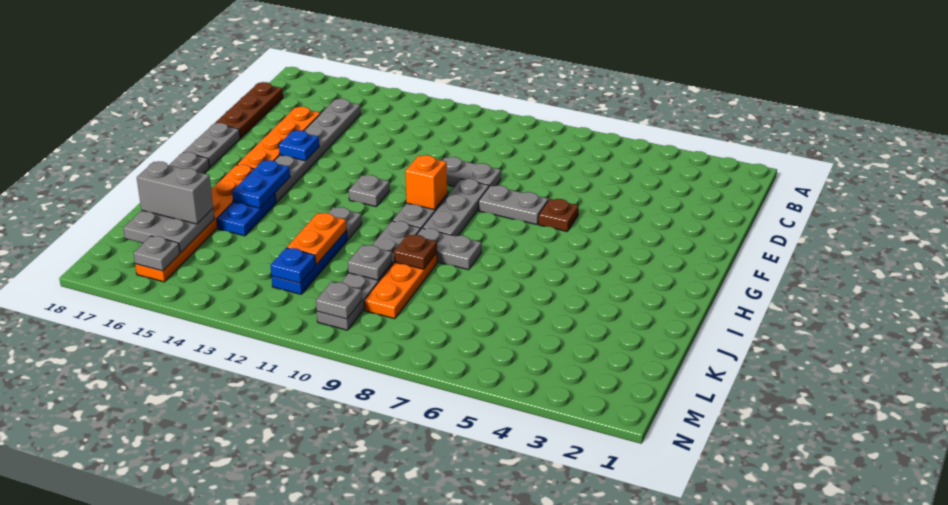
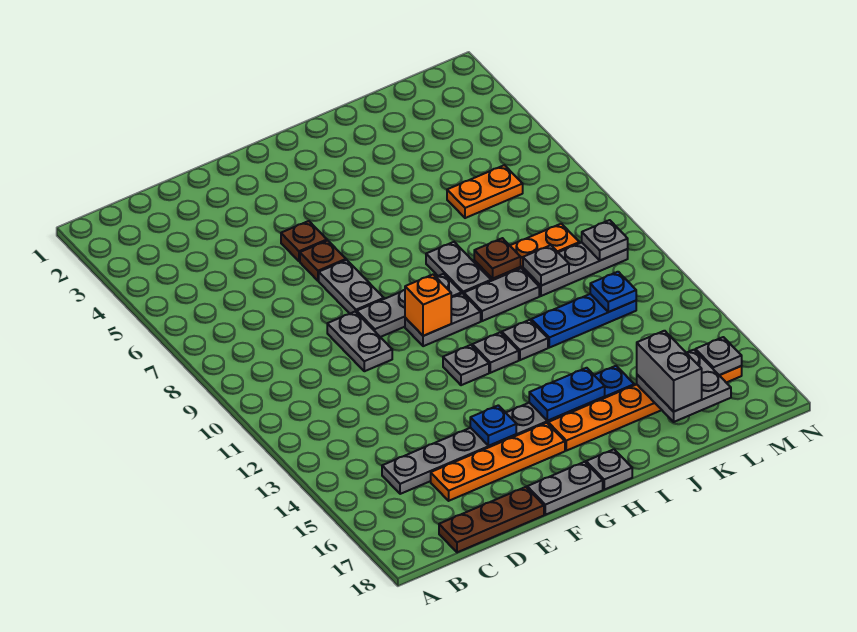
none -> brown 1x1 plate [281,221,327,261]
none -> grey 1x1 plate [472,332,519,373]
orange 1x2 plate [287,213,346,264] -> orange 1x2 plate moved to [447,165,523,218]

